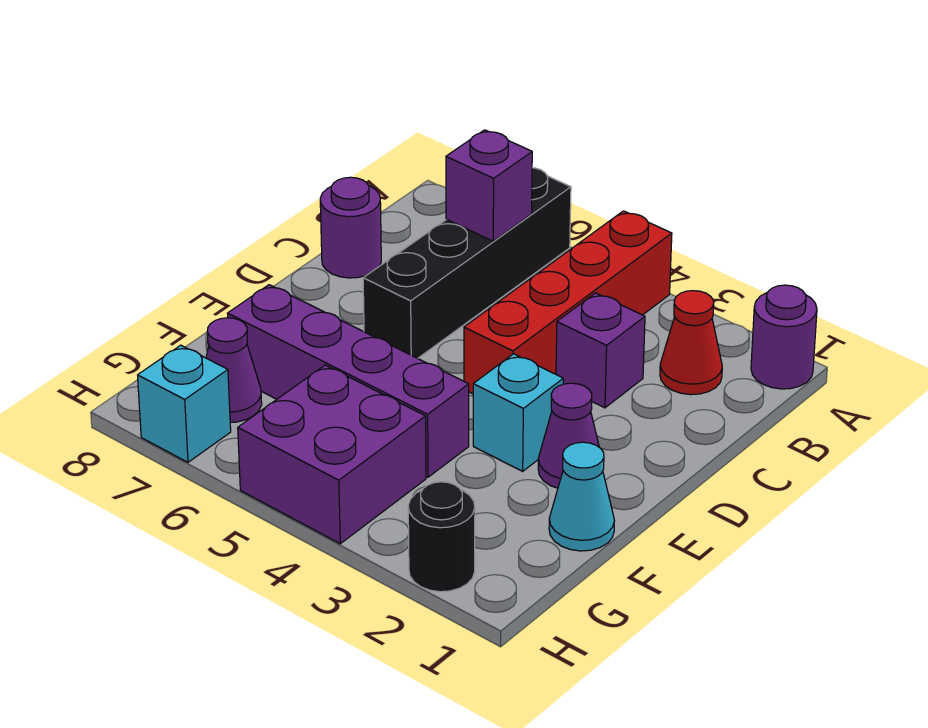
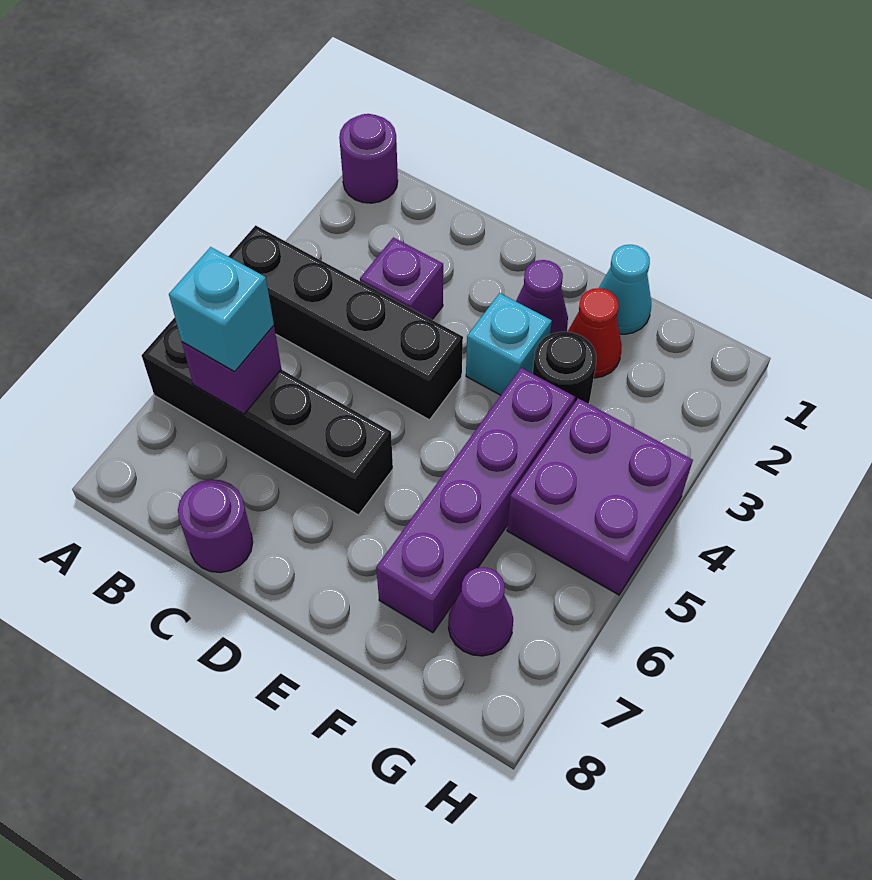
red 1x4 brick [464,211,672,394] -> black 1x4 brick [228,225,463,420]
red 1x1 cone [660,291,722,395] -> red 1x1 cone moved to [568,288,622,378]
black 1x1 round brick [408,482,475,592] -> black 1x1 round brick moved to [533,332,597,404]
cyan 1x1 brick [138,345,231,462] -> cyan 1x1 brick moved to [169,247,274,372]

